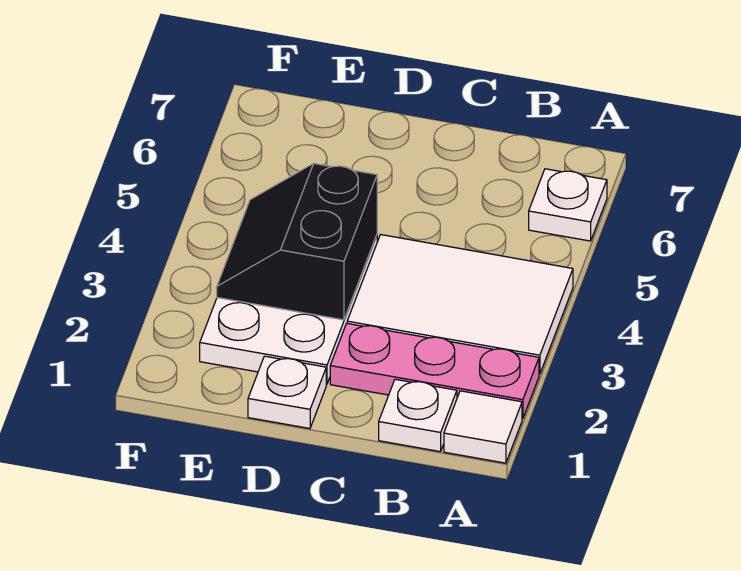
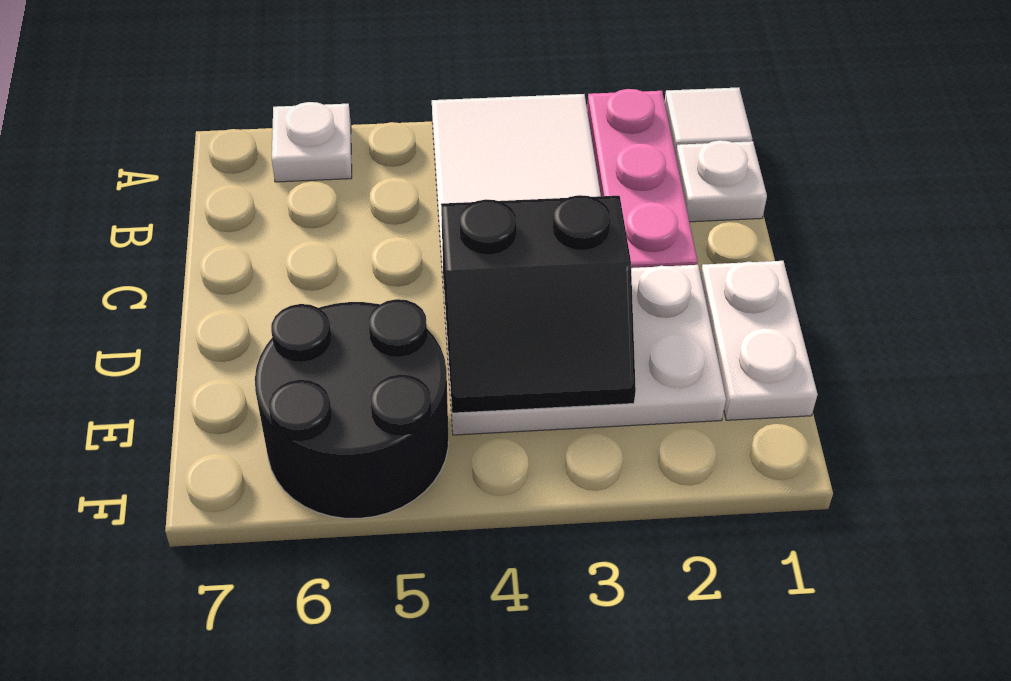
white 1x1 plate [248,356,326,428] -> white 1x2 plate [701,261,818,420]
none -> black 2x2 round brick [255,299,448,518]

